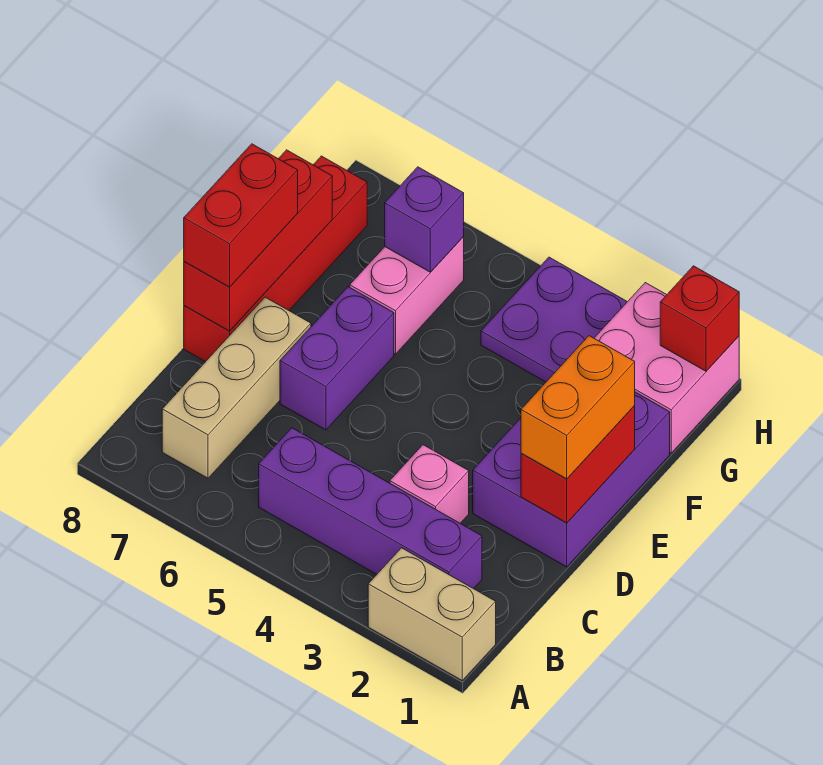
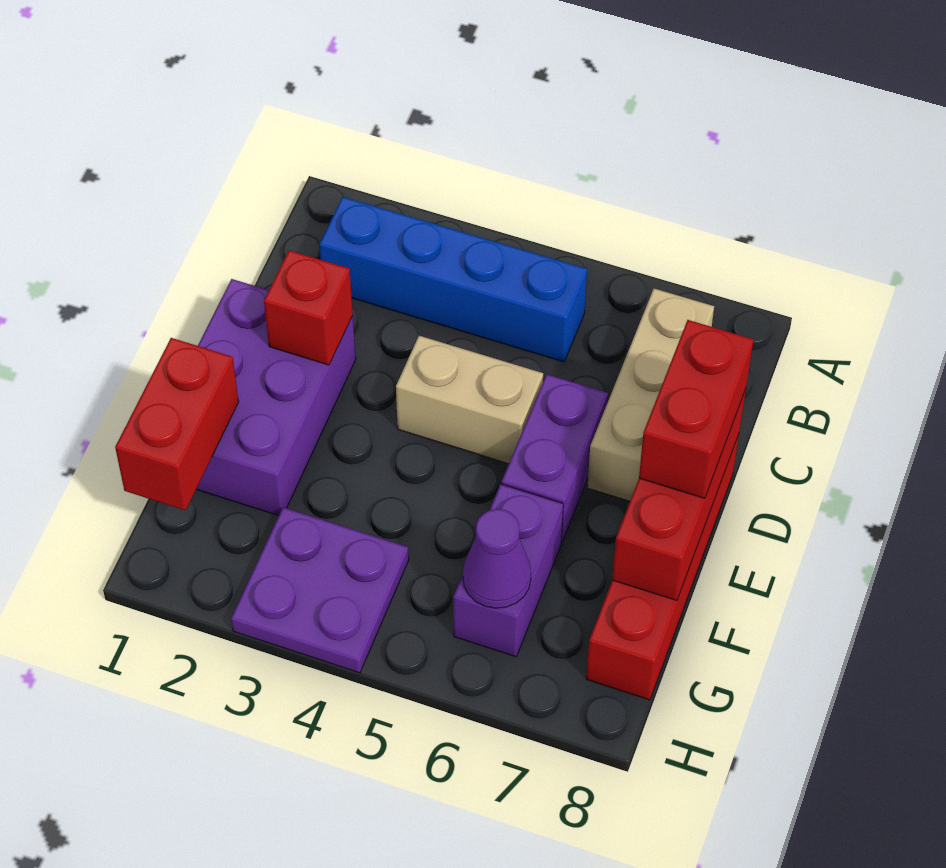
tan 1x2 brick [368,548,496,680] -> tan 1x2 brick moved to [396,336,543,464]
purple 1x4 brick [259,428,482,589] -> blue 1x4 brick [319,197,587,362]
pink 1x1 brick [390,445,469,523] -> none
red 1x2 brick [521,405,635,523] -> red 1x2 brick moved to [115,338,239,510]
orange 1x2 brick [521,336,635,479] -> none
pink 1x2 brick [350,237,464,354] -> purple 1x2 brick [453,484,563,657]
pink 2x2 brick [594,283,739,453] -> none
purple 1x1 brick [385,167,464,272] -> purple 1x1 cone [463,509,531,608]
red 1x1 brick [660,266,739,371] -> red 1x1 brick moved to [264,250,353,365]

